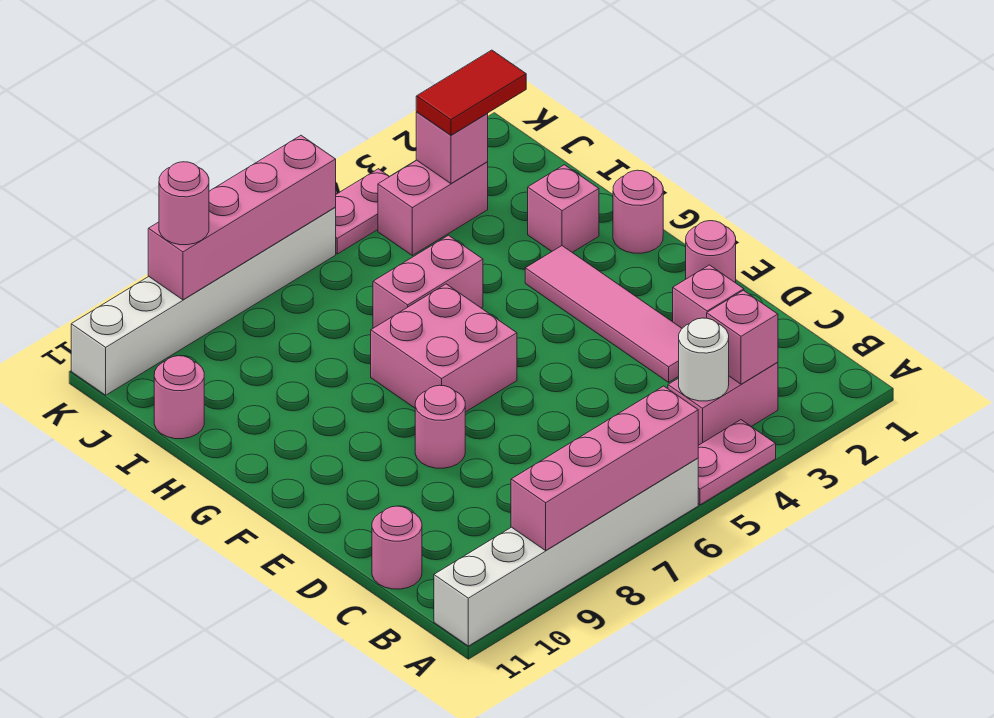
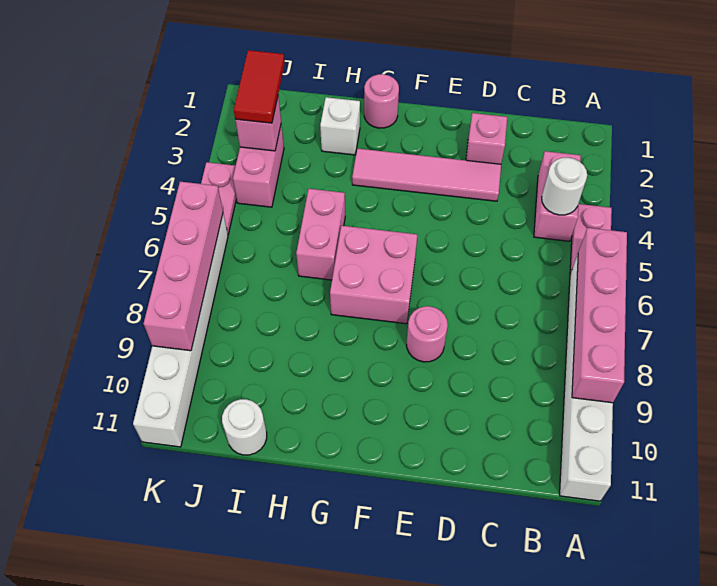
pink 1x1 brick [707,290,778,384] -> none
pink 1x1 round brick [372,506,422,589] -> none
pink 1x1 round brick [686,221,736,283] -> none
pink 1x1 brick [528,165,599,252] -> white 1x1 brick [320,97,360,155]
pink 1x1 round brick [154,356,204,439] -> white 1x1 round brick [222,399,267,455]
pink 1x1 round brick [159,162,209,245] -> none

